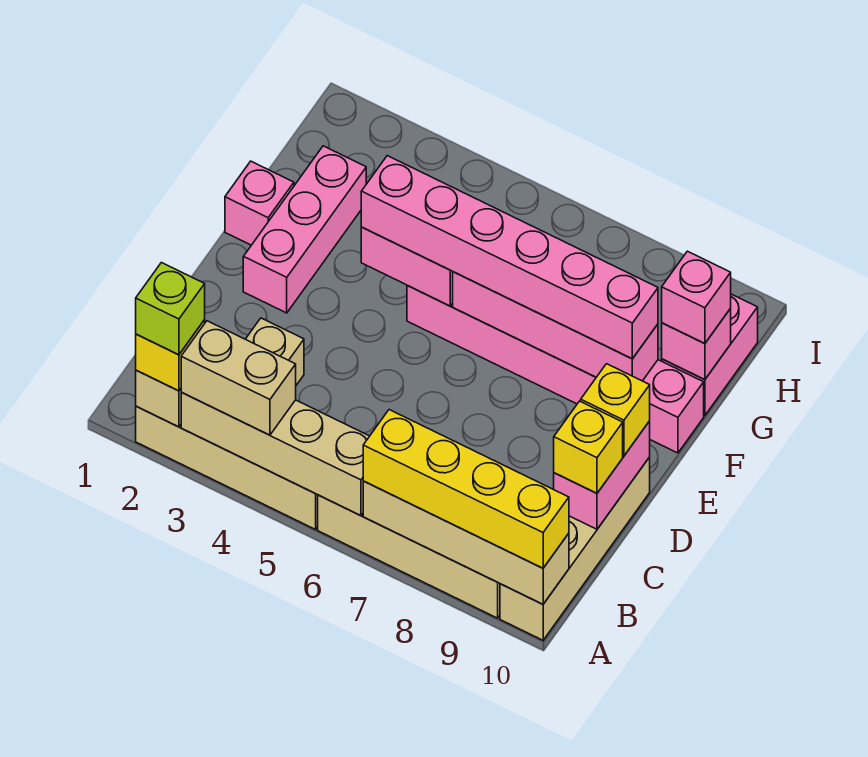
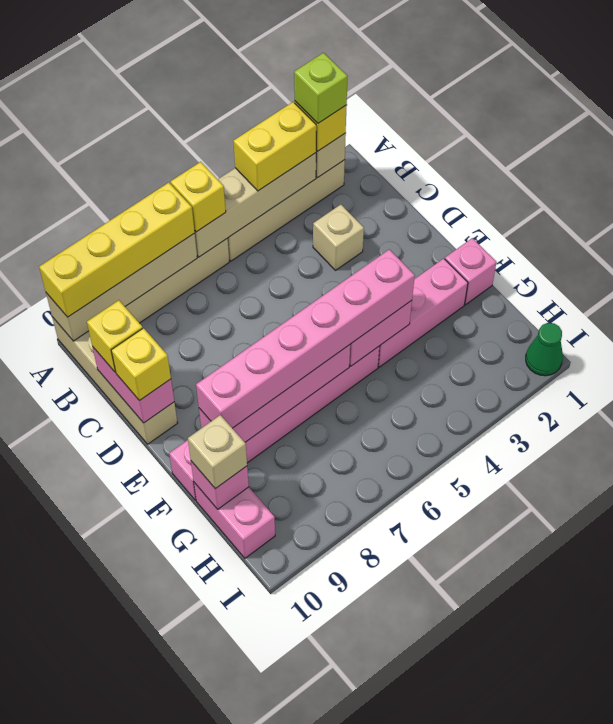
tan 1x2 brick [181,321,296,435] -> yellow 1x2 brick [233,102,316,191]
none -> yellow 1x1 brick [171,162,226,232]
pink 1x3 brick [243,146,366,313] -> pink 1x3 brick turned to [378,258,468,367]
pink 1x1 brick [662,251,731,344] -> tan 1x1 brick [188,415,247,489]
none -> green 1x1 cone [526,323,563,376]

